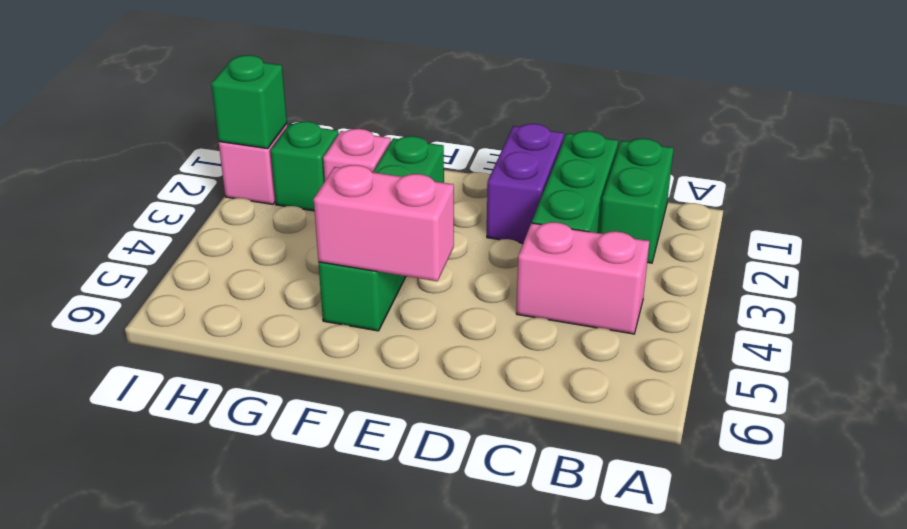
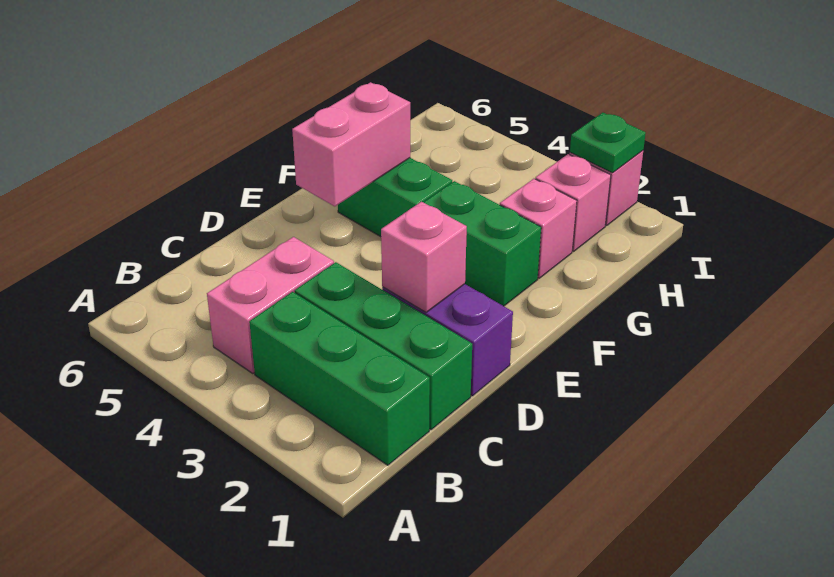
green 1x2 brick [600,139,674,263] -> green 1x3 brick [249,292,430,465]
none -> pink 1x1 brick [381,201,467,312]
green 1x1 brick [270,121,339,211] -> pink 1x1 brick [535,154,611,251]
green 1x1 brick [211,55,287,149] -> green 1x1 plate [570,113,646,173]

